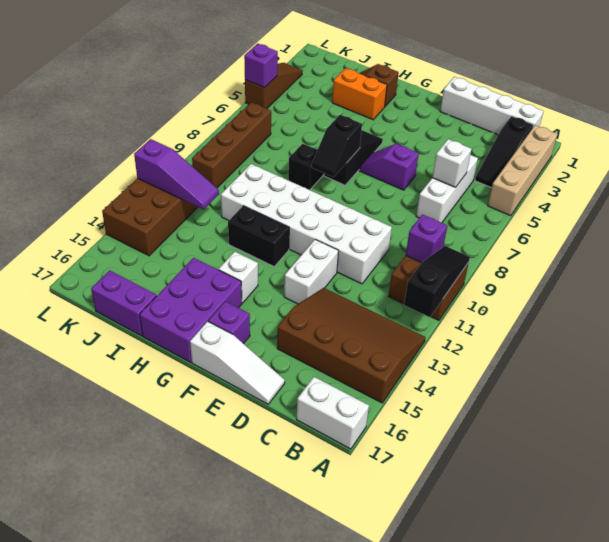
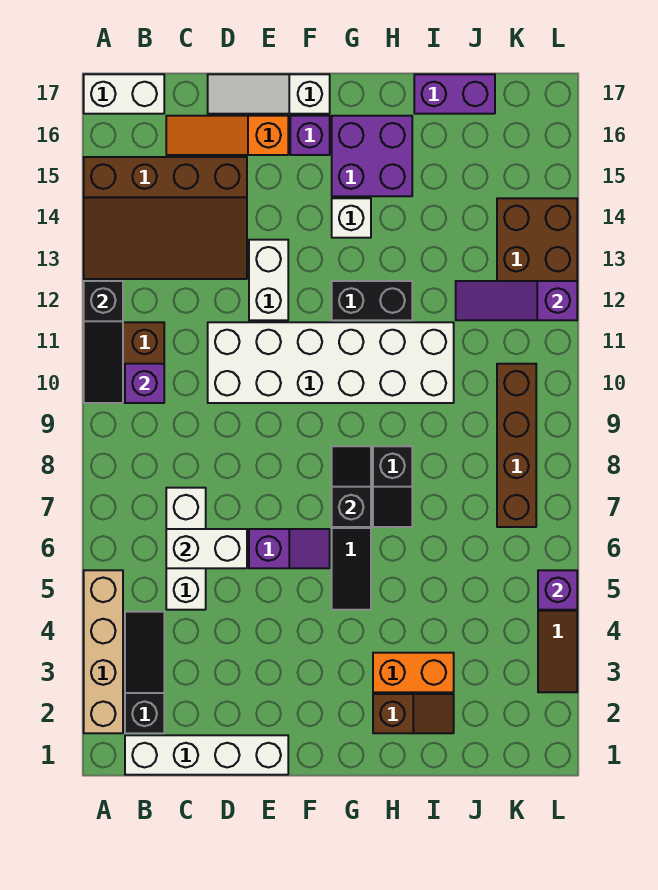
white 1x1 brick [432,139,471,187] -> white 1x2 brick [166,529,247,568]
none -> orange 1x3 slope [166,116,288,155]
purple 2x3 brick [140,258,242,362] -> purple 2x2 brick [332,116,412,196]

